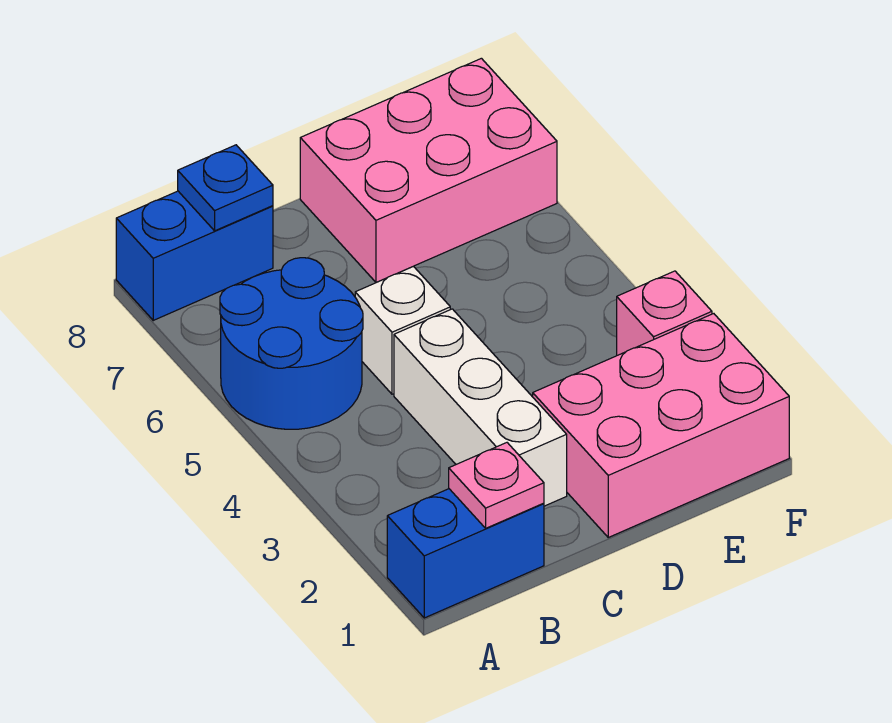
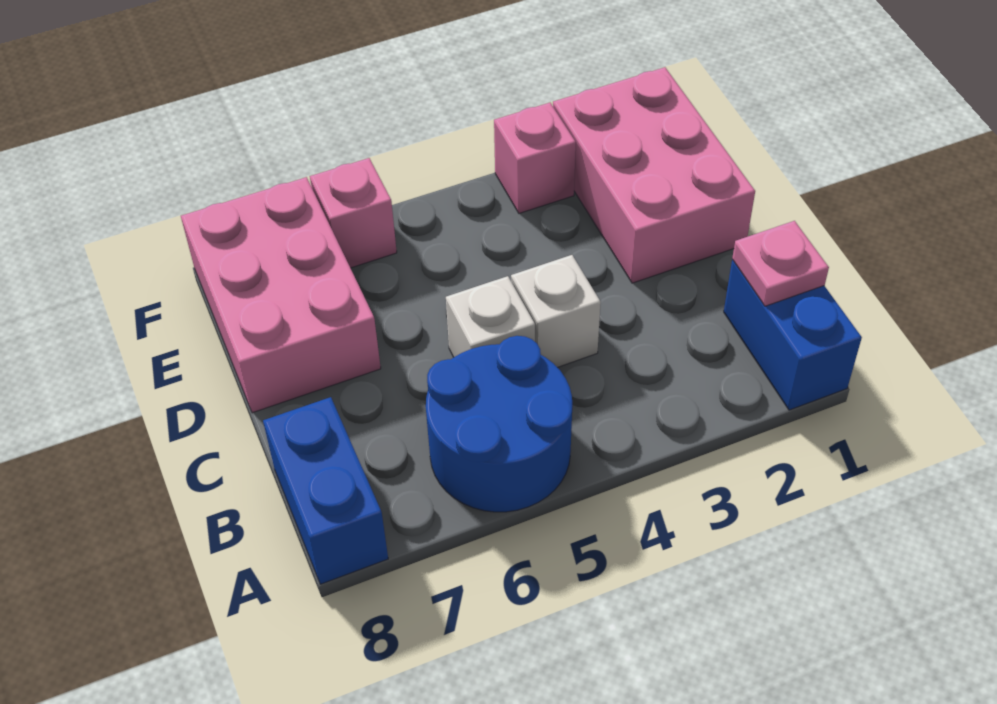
blue 1x1 plate [178,145,273,231] -> none
white 1x3 brick [394,309,567,506] -> white 1x1 brick [511,255,601,367]
none -> pink 1x1 brick [310,158,397,268]

